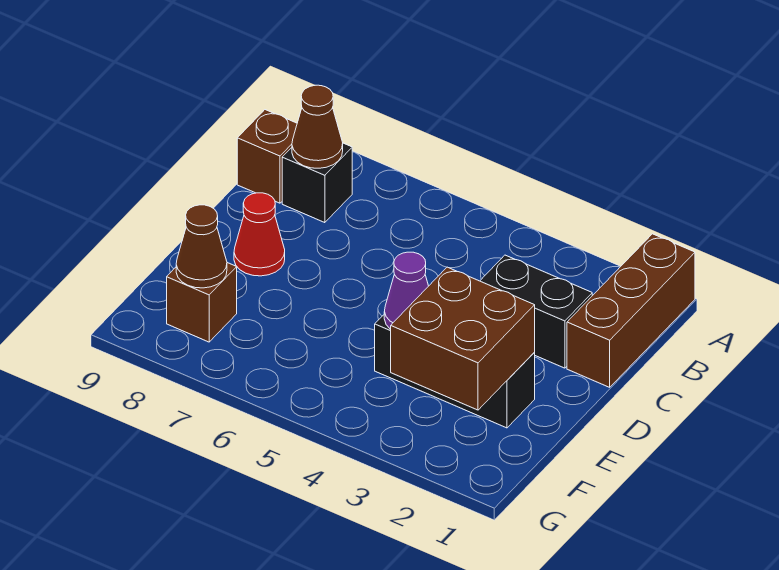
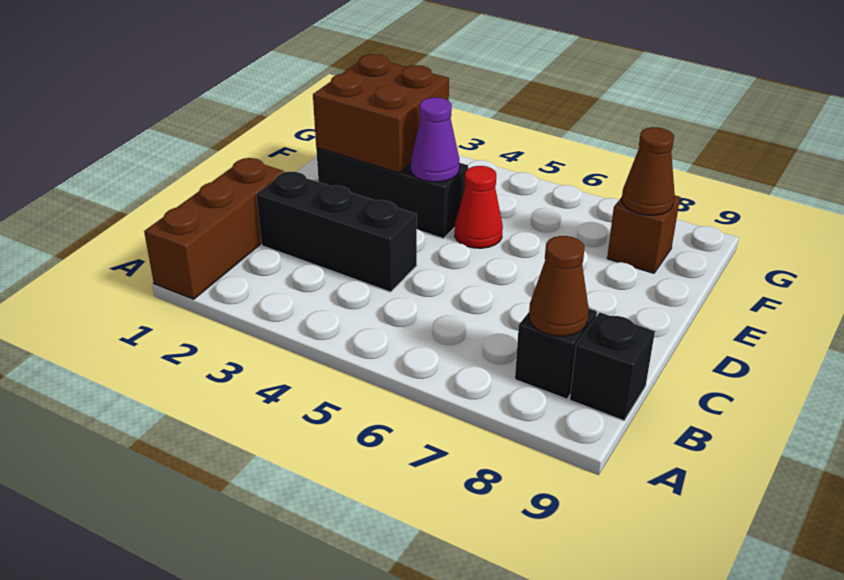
brown 1x1 brick [237,110,297,203] -> black 1x1 brick [570,313,655,421]
black 1x2 brick [480,255,592,368] -> black 1x3 brick [256,172,417,292]
red 1x1 cone [234,193,285,276] -> red 1x1 cone moved to [454,166,503,248]

